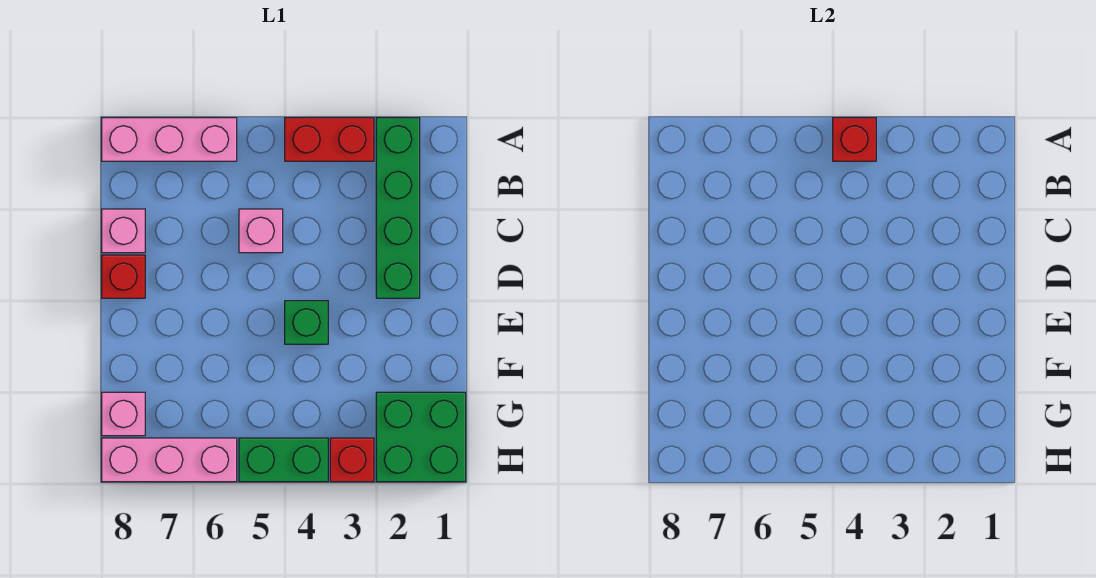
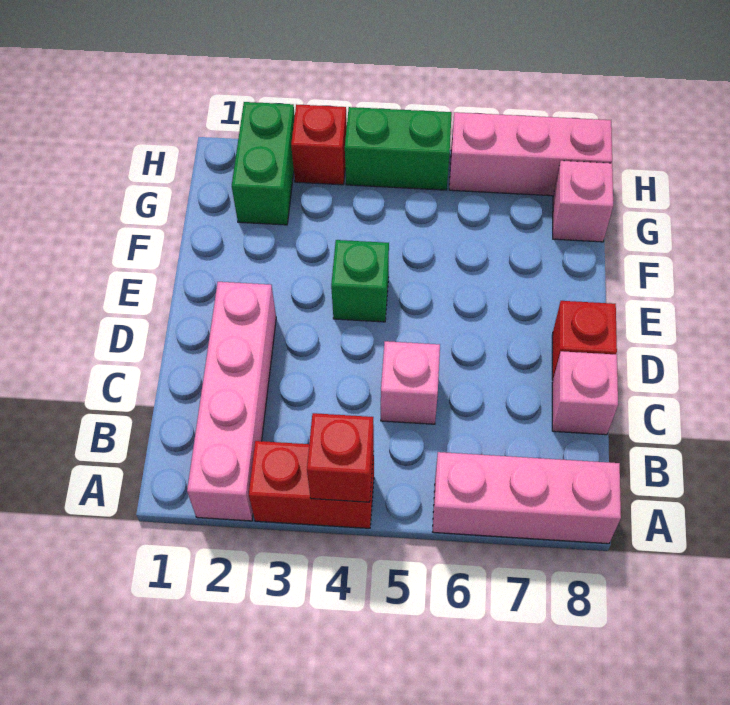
green 1x4 brick [376,118,420,298] -> pink 1x4 brick [187,282,276,521]
green 2x2 brick [376,392,466,482] -> green 1x2 brick [232,102,295,225]

